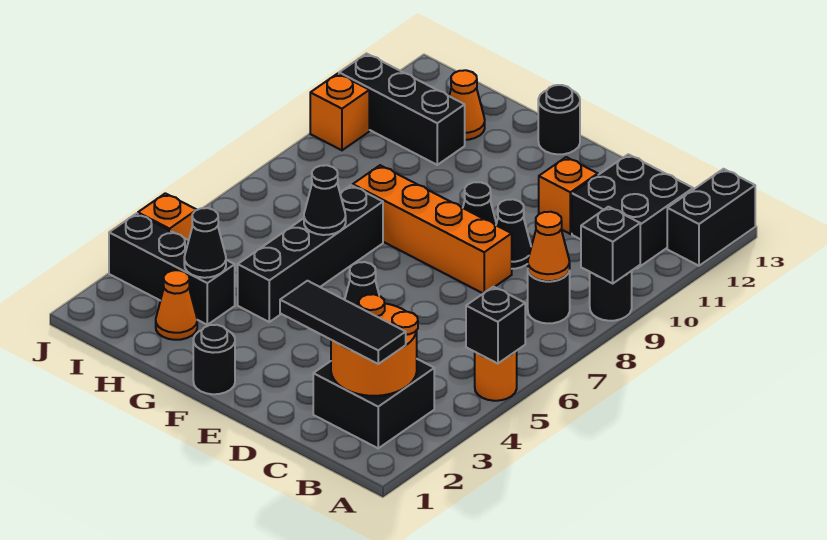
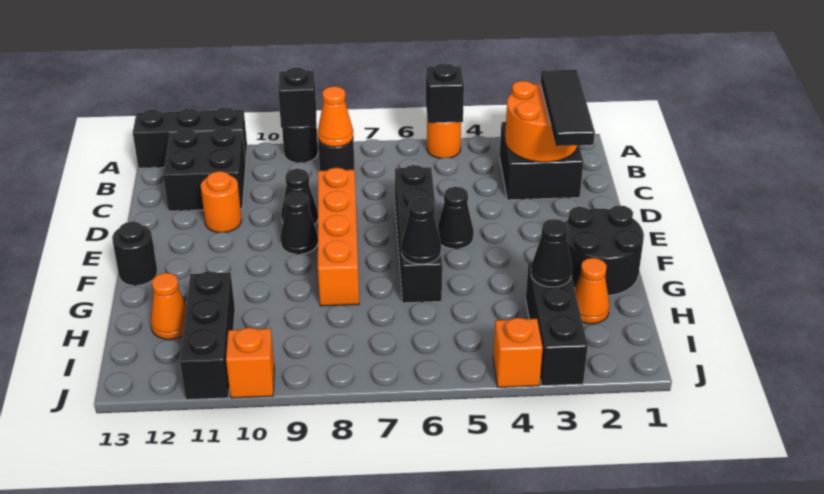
black 1x2 brick [667,169,755,266] -> black 1x3 brick [133,107,247,168]
orange 1x1 brick [539,157,598,234] -> orange 1x1 round brick [201,171,242,232]
black 1x1 round brick [193,325,235,394] -> black 2x2 round brick [566,205,644,295]
black 1x4 brick [238,185,383,322] -> black 1x4 brick turned to [395,165,442,303]

